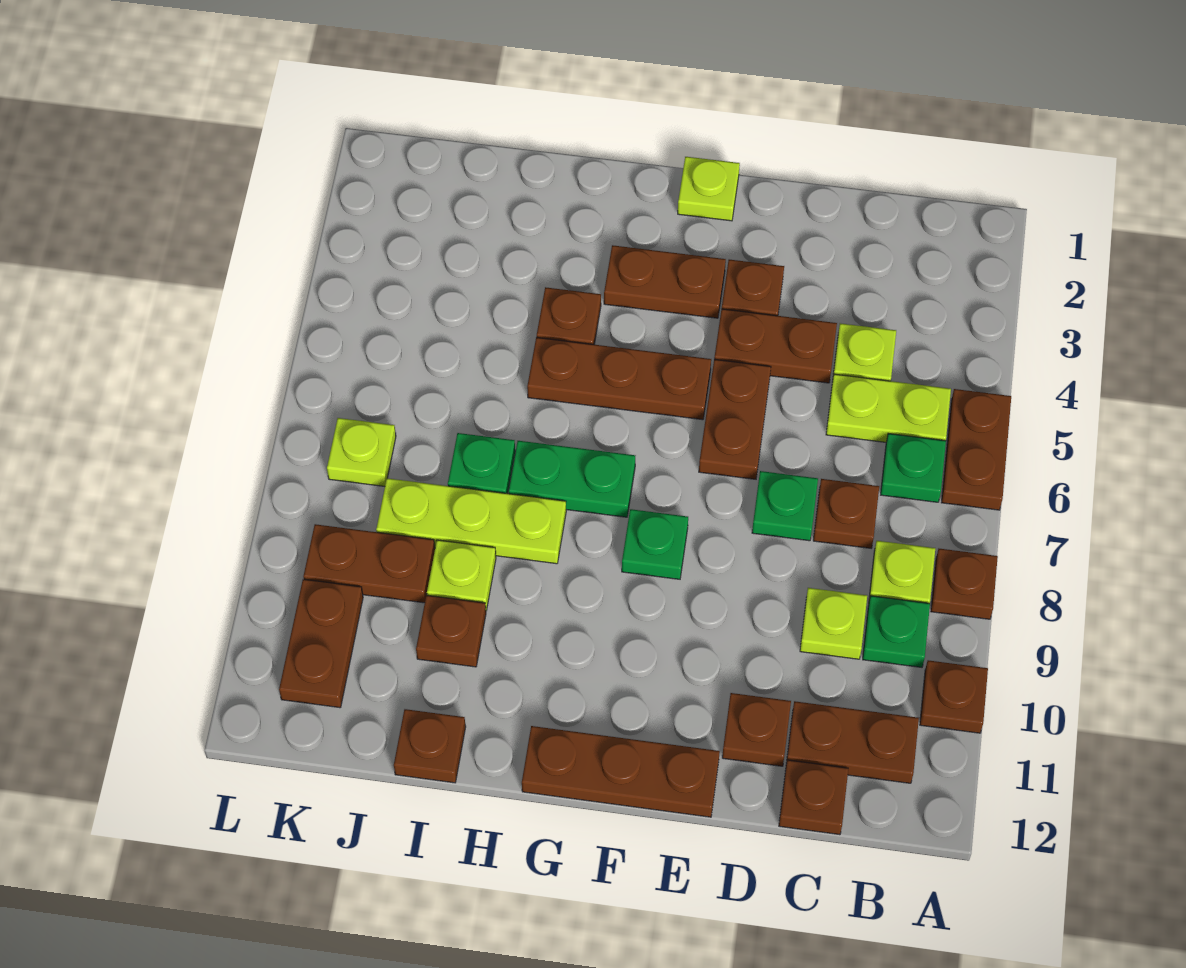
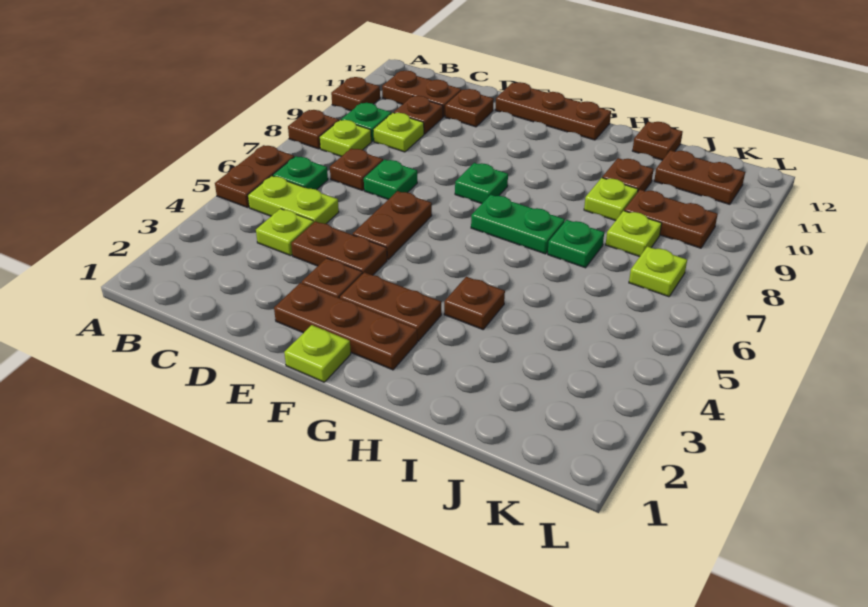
brown 1x1 plate [779,760,848,835] -> brown 1x1 plate moved to [394,96,443,134]
brown 1x3 plate [527,337,711,420] -> brown 1x3 plate moved to [274,283,417,370]
lime 1x3 plate [376,478,566,564] -> lime 1x1 plate [606,211,662,257]
brown 1x2 plate [279,579,363,708] -> brown 1x2 plate turned to [654,150,745,204]

